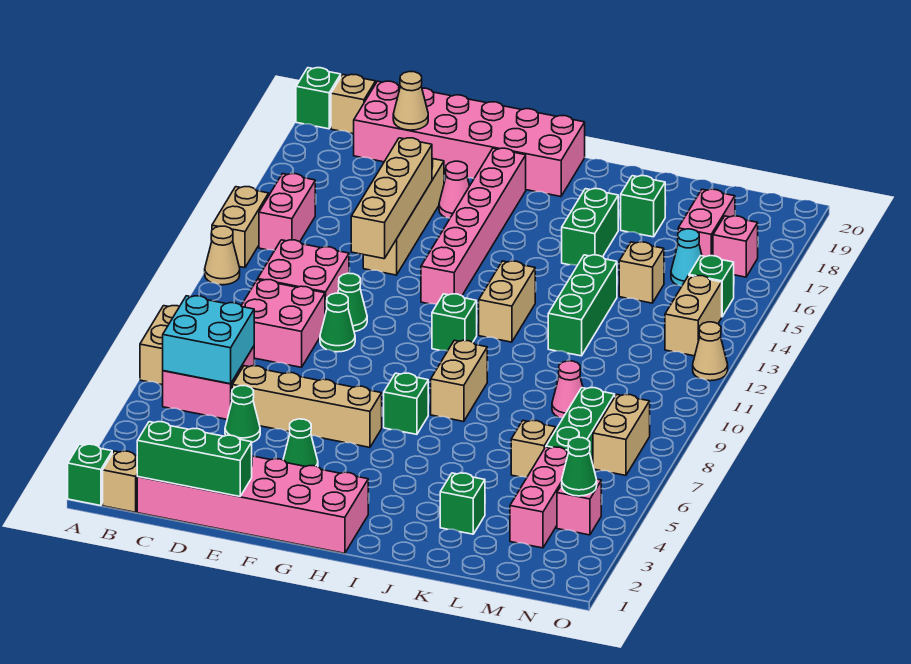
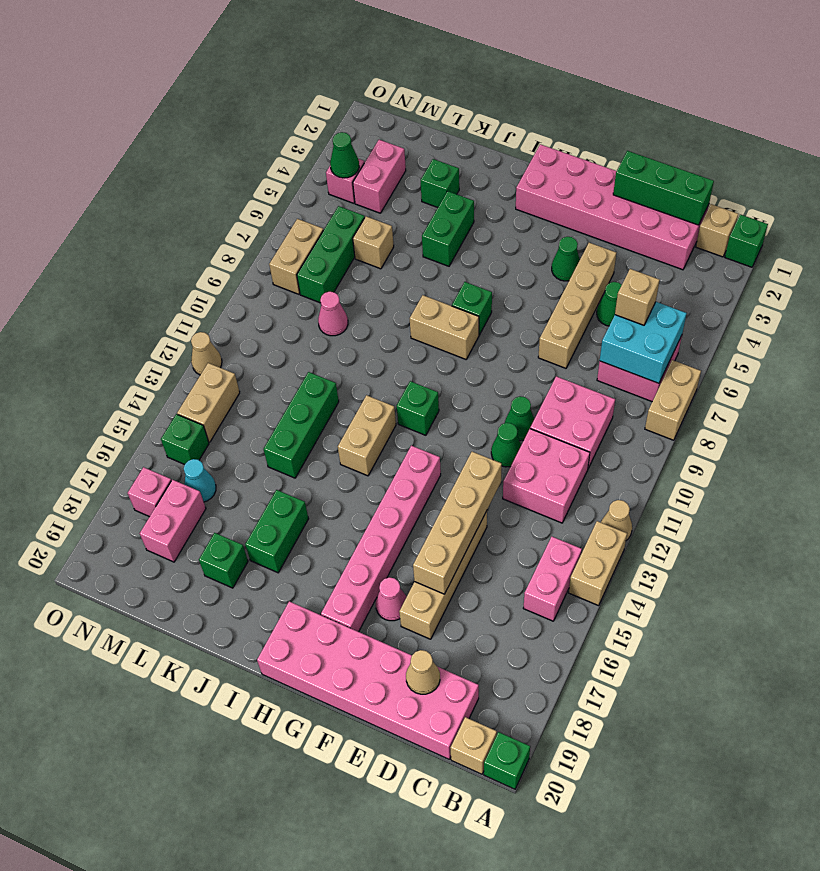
tan 1x4 brick [232,365,382,447] -> tan 1x4 brick turned to [538,243,616,368]
tan 1x2 brick [431,340,487,422] -> tan 1x2 brick turned to [410,295,479,359]
none -> green 1x2 brick [422,191,474,266]
tan 1x1 brick [619,242,664,303] -> tan 1x1 brick moved to [615,269,660,325]
pink 1x3 brick [510,447,569,548] -> pink 1x2 brick [353,140,406,213]

